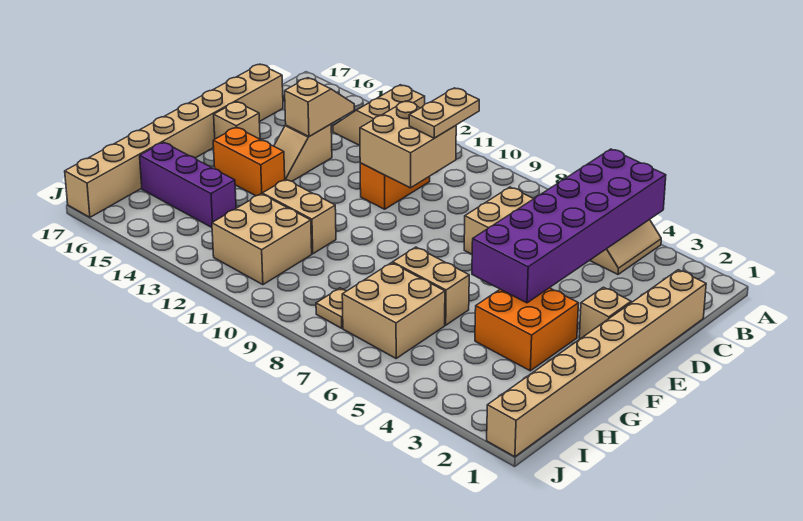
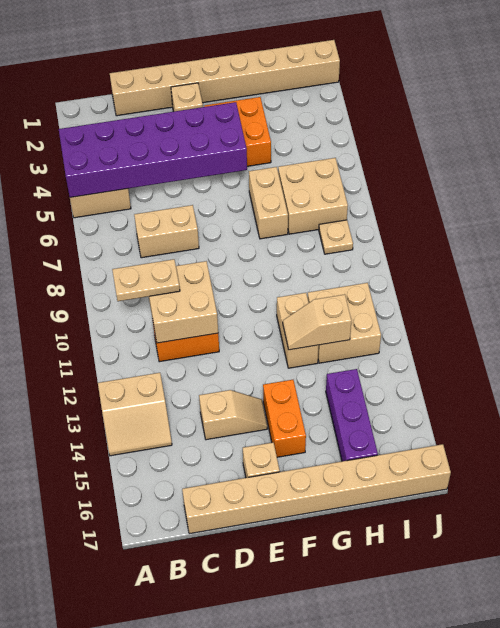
tan 1x2 slope [285,78,355,137] -> tan 1x2 slope moved to [283,294,351,350]

